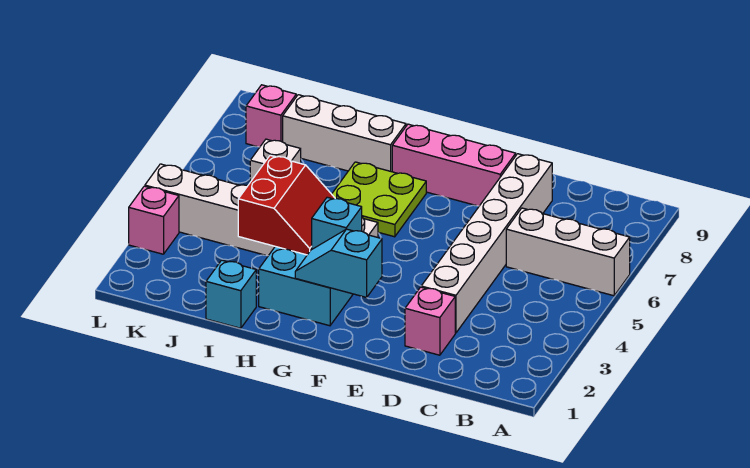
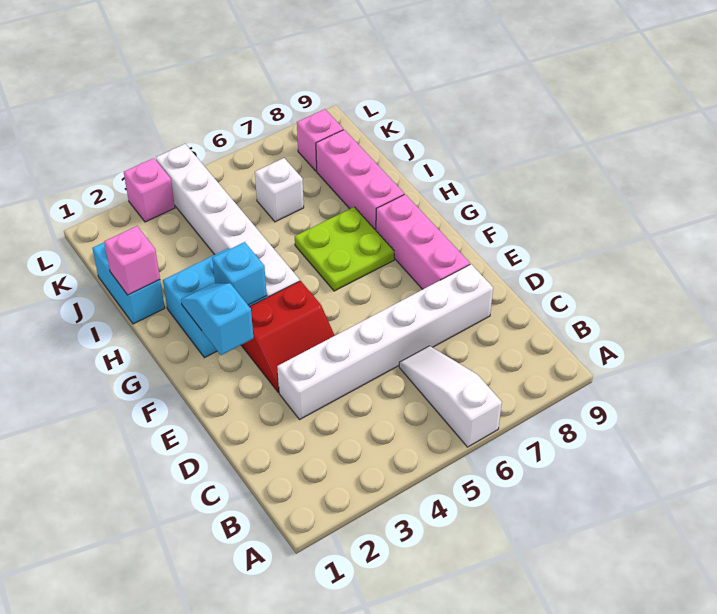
white 1x3 brick [506,208,630,296] -> white 1x3 slope [399,346,502,447]
pink 1x1 brick [405,287,455,355] -> pink 1x1 brick moved to [104,226,160,295]
red 2x2 slope [238,155,335,255] -> red 2x2 slope moved to [241,281,335,392]
white 1x3 brick [283,95,406,172] -> pink 1x3 brick [316,130,404,230]
cyan 1x1 brick [206,260,256,328] -> cyan 1x2 brick [93,243,165,324]

